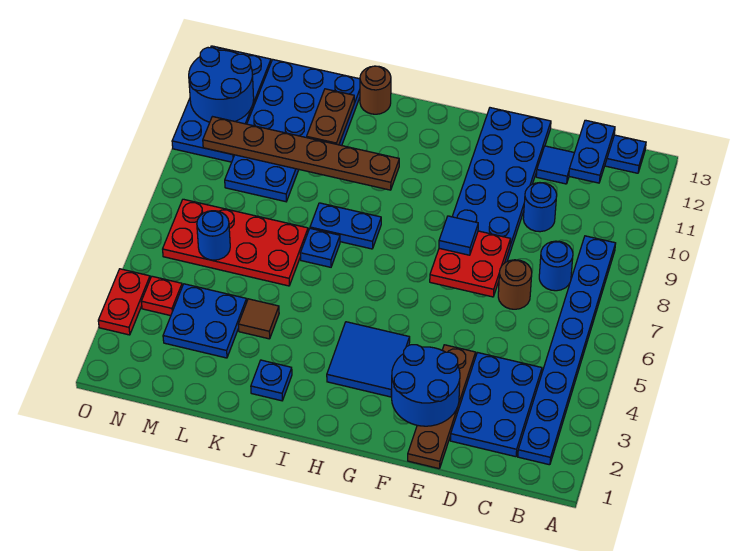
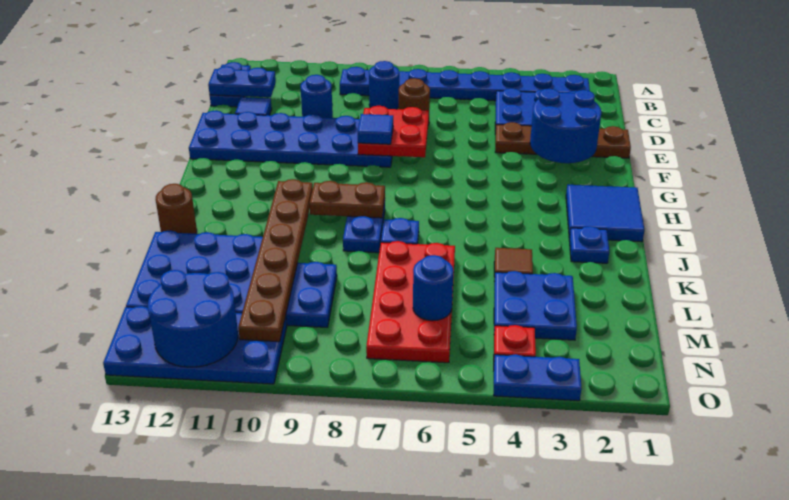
blue 2x2 tile [327,322,410,397] -> blue 2x2 tile moved to [566,185,644,242]
brown 1x2 plate [307,89,354,145] -> brown 1x2 plate moved to [310,181,385,218]
red 1x2 plate [98,269,150,335] -> blue 1x2 plate [494,354,582,401]

